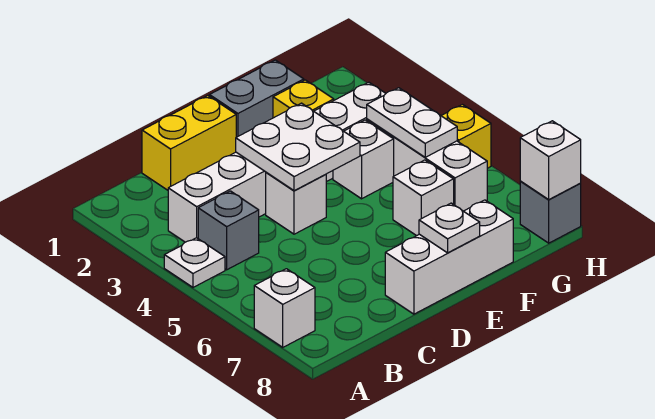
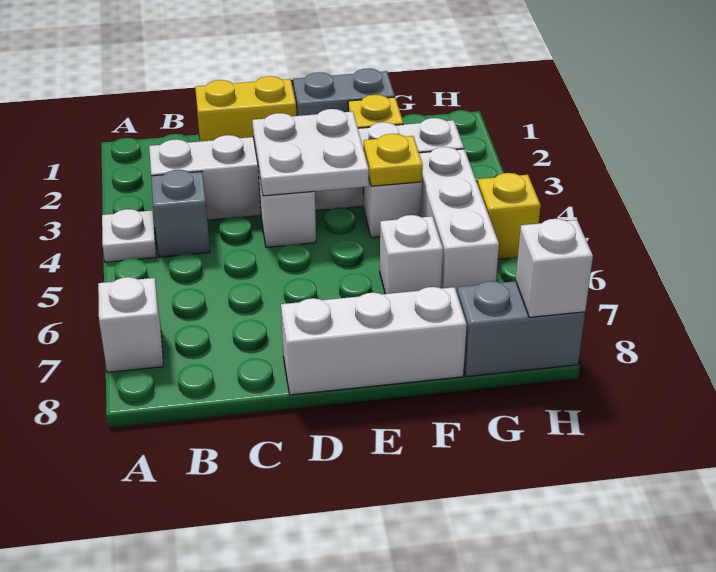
white 1x1 plate [419,203,480,253] -> none
none -> yellow 1x1 plate [363,134,423,186]
white 1x2 plate [367,88,457,157] -> none
grey 1x1 brick [520,181,581,243] -> grey 1x2 brick [457,281,585,376]

